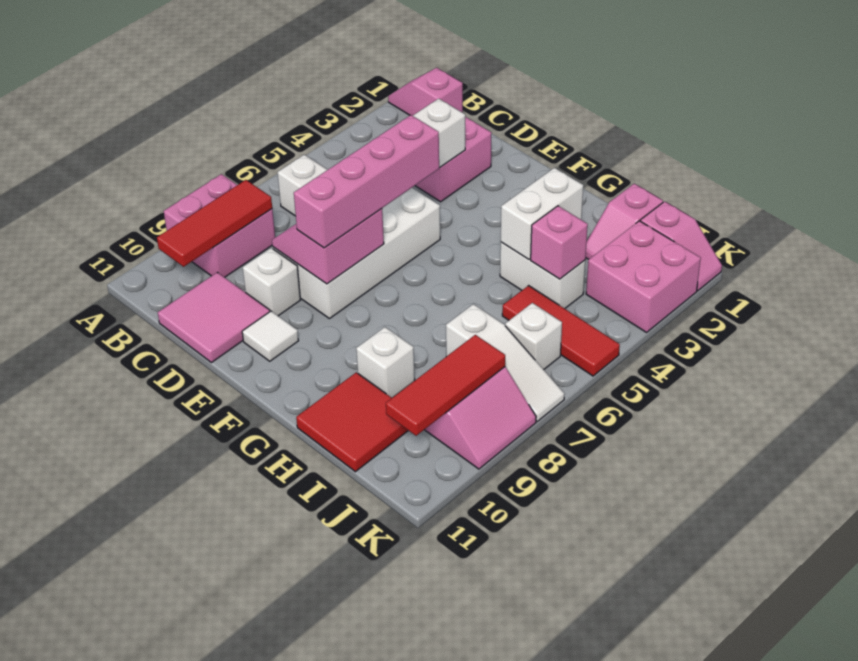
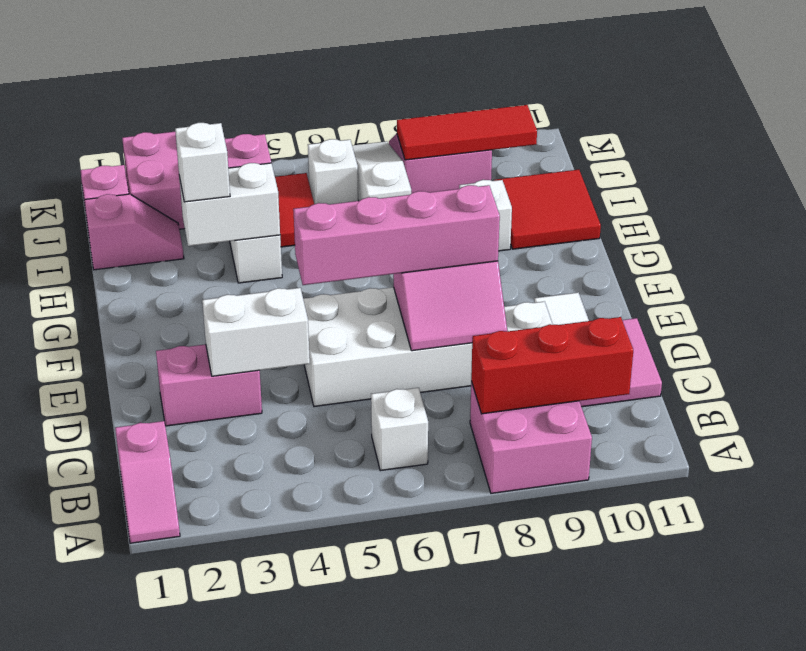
red 1x3 tile [157,180,272,267] -> red 1x3 brick [471,317,633,414]
none -> white 1x1 brick [175,123,230,202]
red 1x3 tile [502,286,620,376] -> red 1x2 tile [275,173,314,247]

